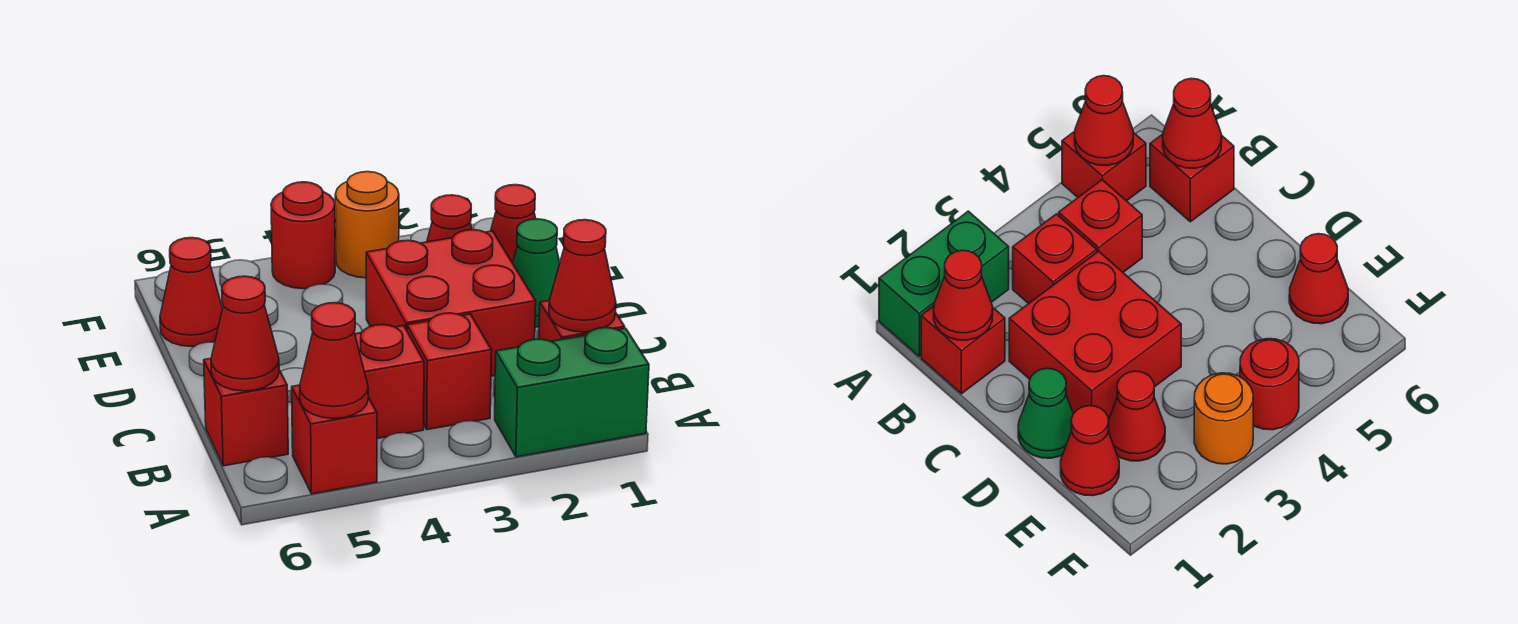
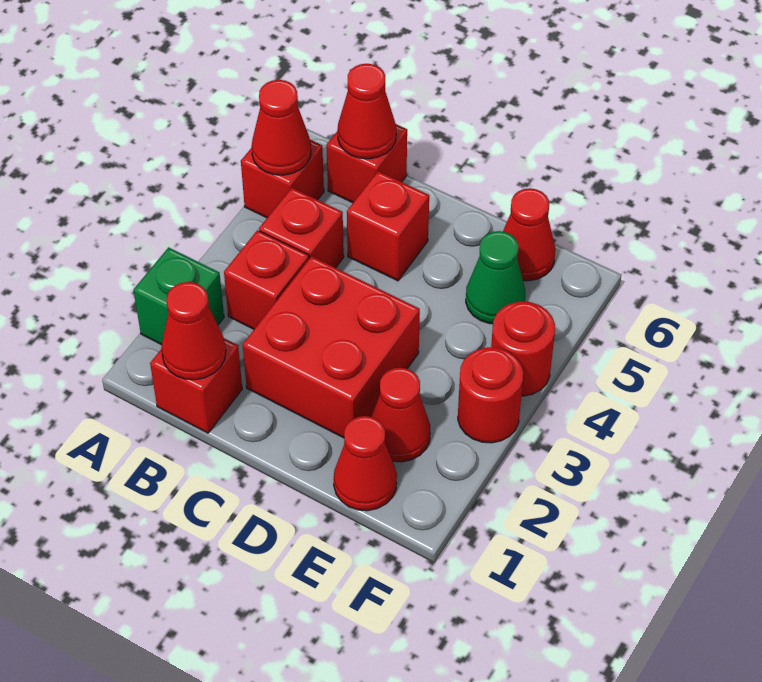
green 1x2 brick [495,328,649,457] -> green 1x1 brick [134,247,224,345]
none -> red 1x1 brick [347,171,429,281]
green 1x1 cone [513,219,560,327] -> green 1x1 cone moved to [466,231,525,324]
orange 1x1 round brick [335,172,399,278] -> red 1x1 round brick [458,347,523,443]

